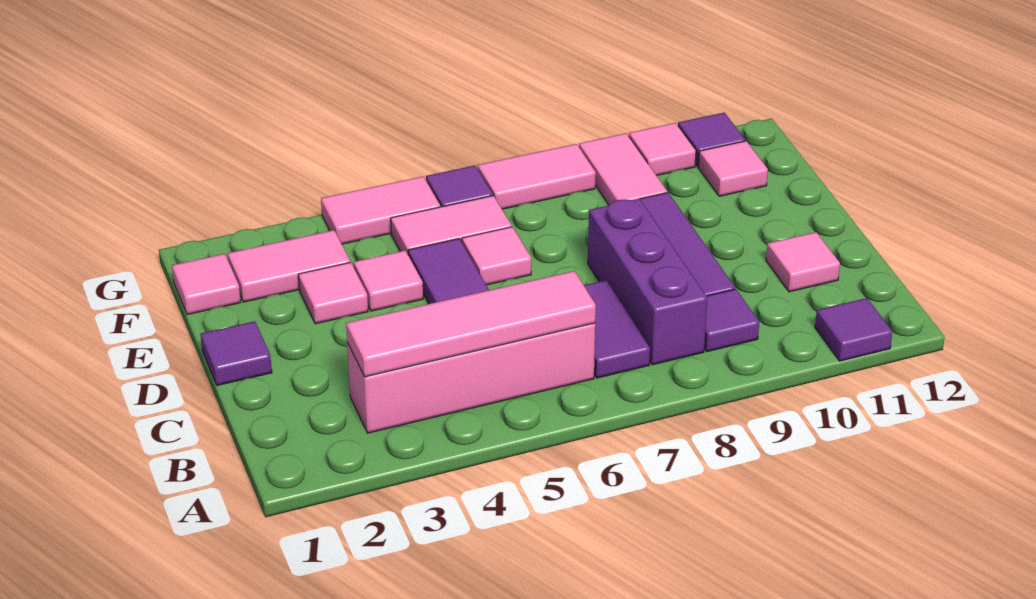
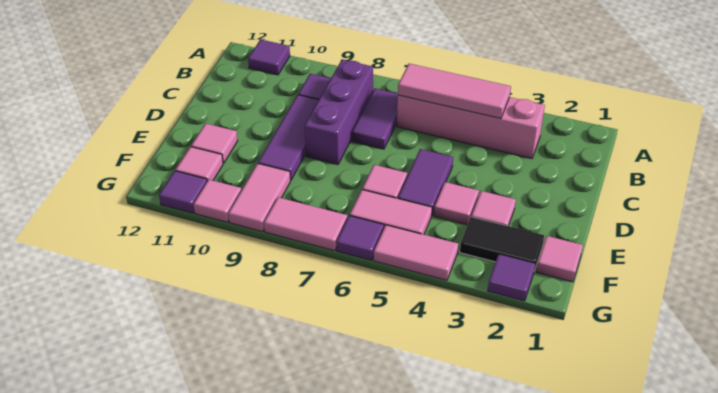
pink 1x4 tile [346,271,596,377] -> pink 1x3 tile [398,64,511,119]
pink 1x1 tile [766,232,840,292] -> pink 1x1 tile moved to [191,124,238,163]
purple 1x1 tile [201,321,272,385] -> purple 1x1 tile moved to [488,254,535,301]
pink 1x2 tile [228,230,350,302] -> black 1x2 tile [460,217,544,271]

